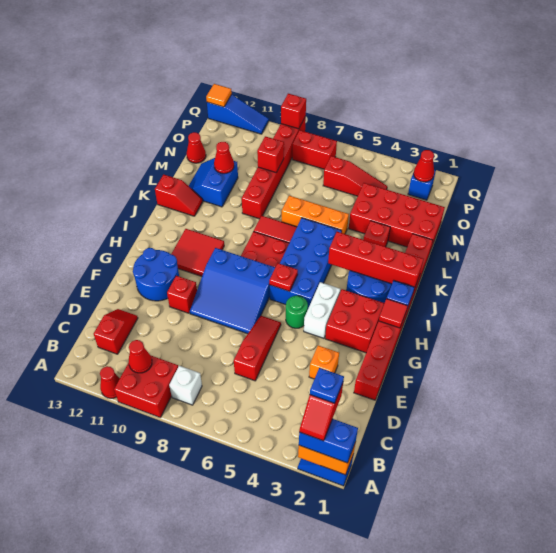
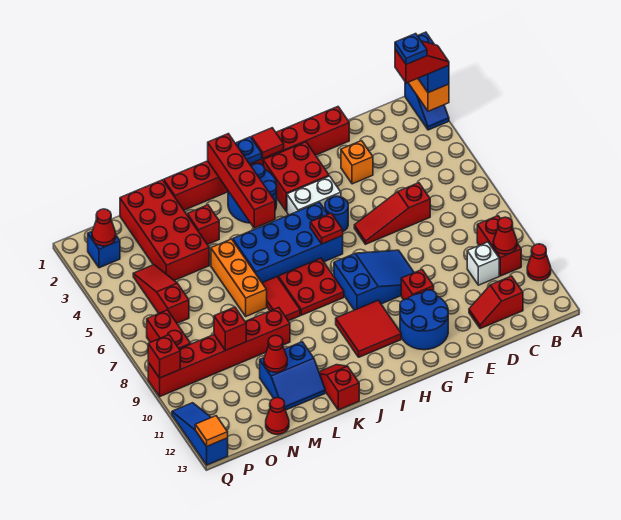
red 2x2 brick [114,356,178,417] -> red 1x2 brick [477,216,521,276]
white 1x1 brick [169,366,202,405] -> white 1x1 brick moved to [467,242,499,285]
blue 3x3 slope [190,248,275,334] -> blue 2x3 slope [334,250,414,310]
green 1x1 round brick [286,296,308,328] -> blue 1x1 round brick [325,196,348,231]

